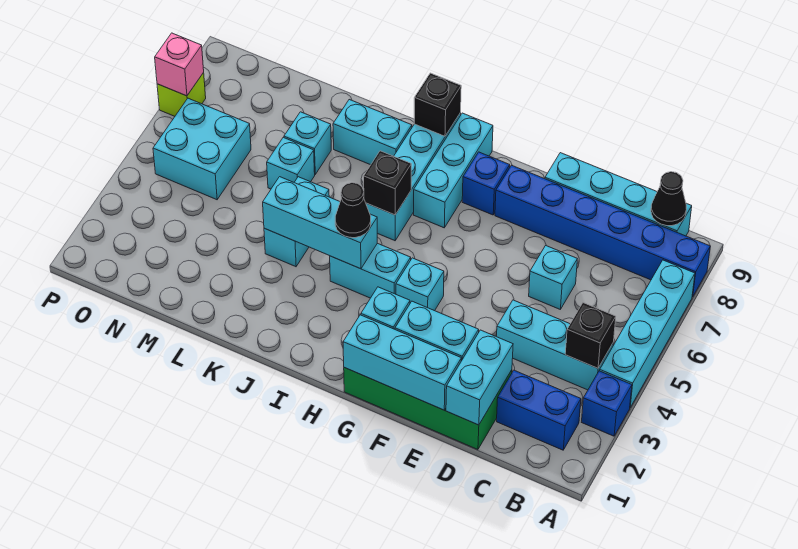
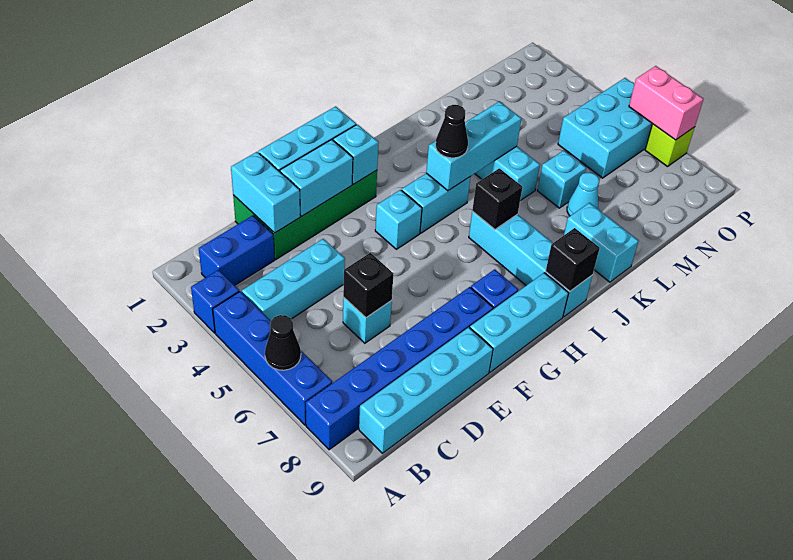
cyan 1x4 brick [600,260,695,407] -> blue 1x4 brick [213,291,332,425]
black 1x1 brick [565,303,616,368] -> black 1x1 brick moved to [343,253,394,318]
black 1x1 cone [651,172,686,226] -> black 1x1 cone moved to [265,315,301,370]
cyan 1x3 brick [414,113,493,228] -> cyan 1x3 brick turned to [470,273,569,372]
cyan 1x2 brick [333,100,412,165] -> cyan 1x2 brick turned to [564,203,639,282]
cyan 1x1 brick [284,112,331,174] -> cyan 1x1 cone [567,172,599,216]
cyan 2x2 brick [153,98,251,200] -> cyan 2x3 brick [558,78,652,178]
pink 1x1 brick [155,33,204,96] -> pink 1x2 brick [629,66,704,140]

